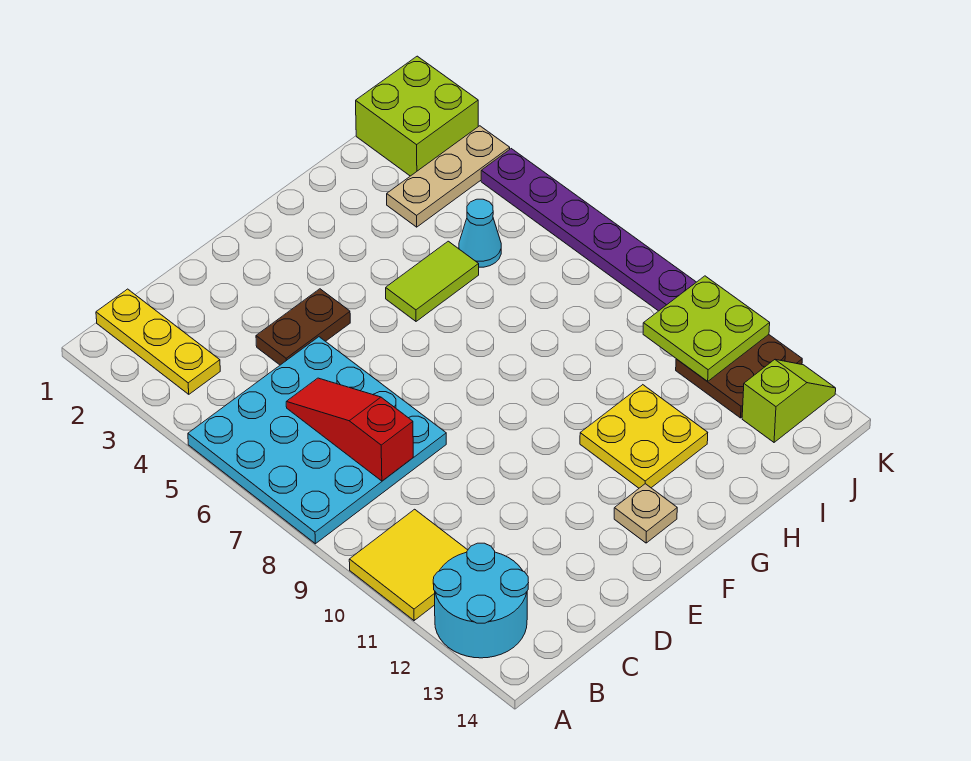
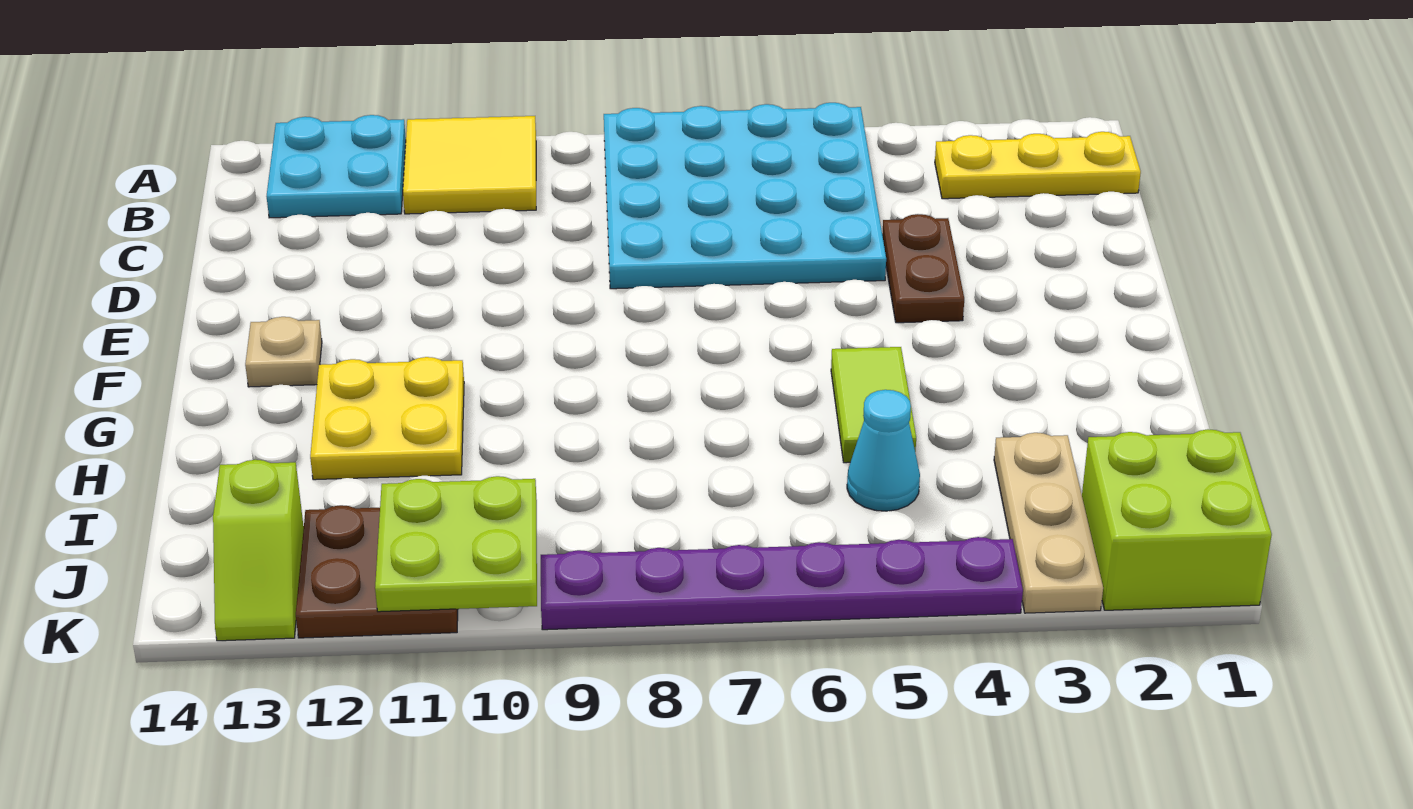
cyan 2x2 round brick [433,543,529,658] -> cyan 2x2 plate [267,115,406,218]
red 1x3 slope [286,378,413,481] -> none

